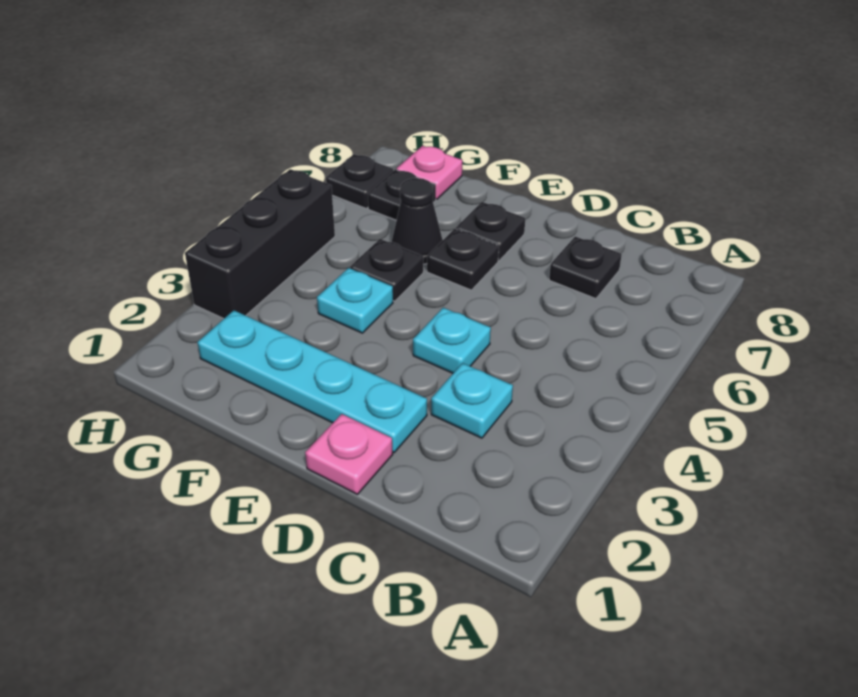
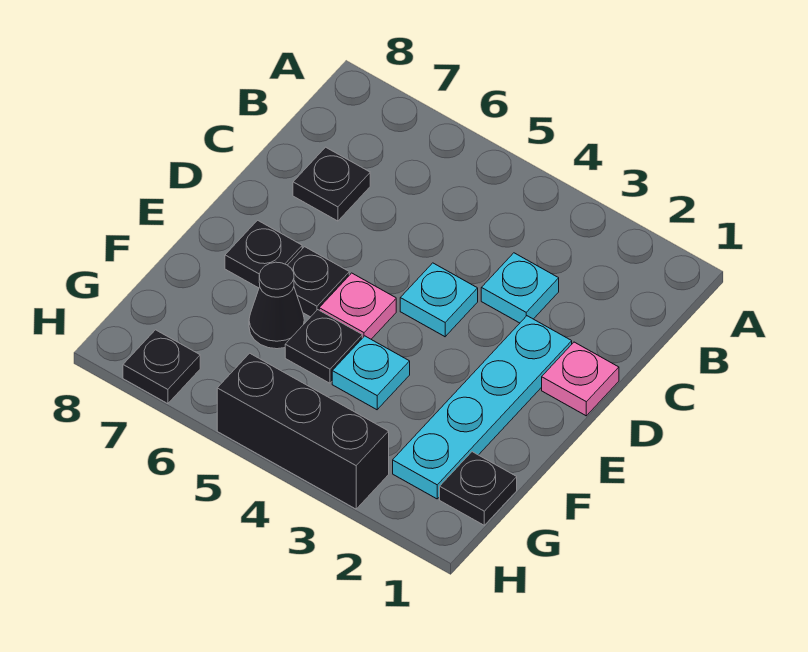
black 1x1 plate [368,170,436,220] -> black 1x1 plate moved to [440,452,517,525]
pink 1x1 plate [397,146,462,199] -> pink 1x1 plate moved to [319,273,396,339]

